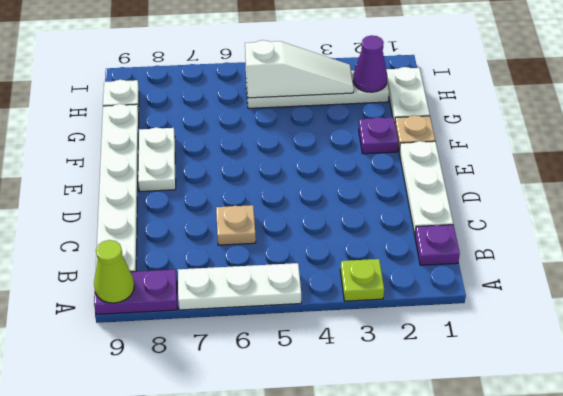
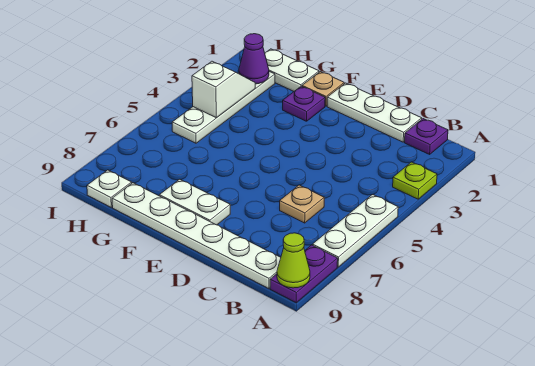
white 1x3 slope [245,40,354,98] -> white 1x2 slope [192,61,255,118]

